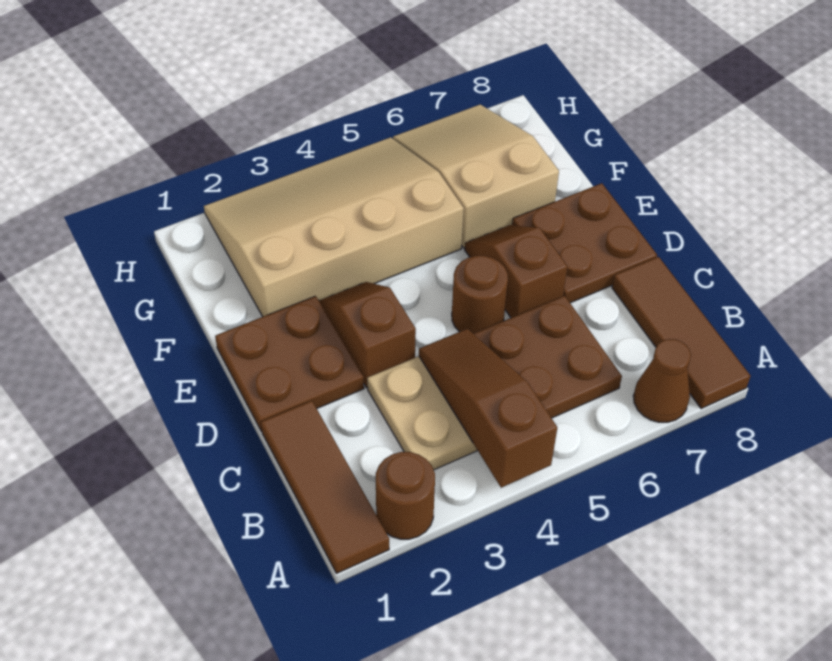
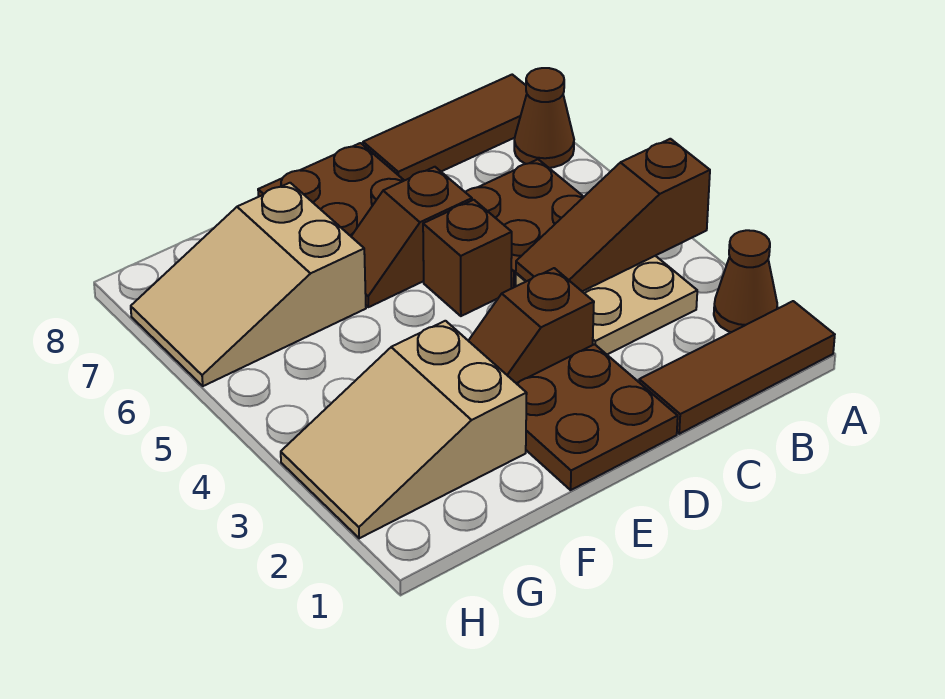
brown 1x1 round brick [376,452,435,539] -> brown 1x1 cone [714,230,777,332]
brown 1x1 round brick [452,256,508,333] -> brown 1x1 brick [423,200,512,316]
tan 3x4 slope [204,137,464,317] -> tan 2x3 slope [281,321,527,538]

